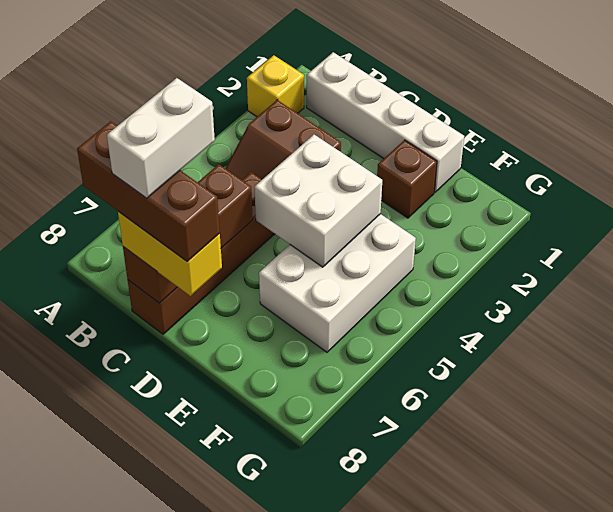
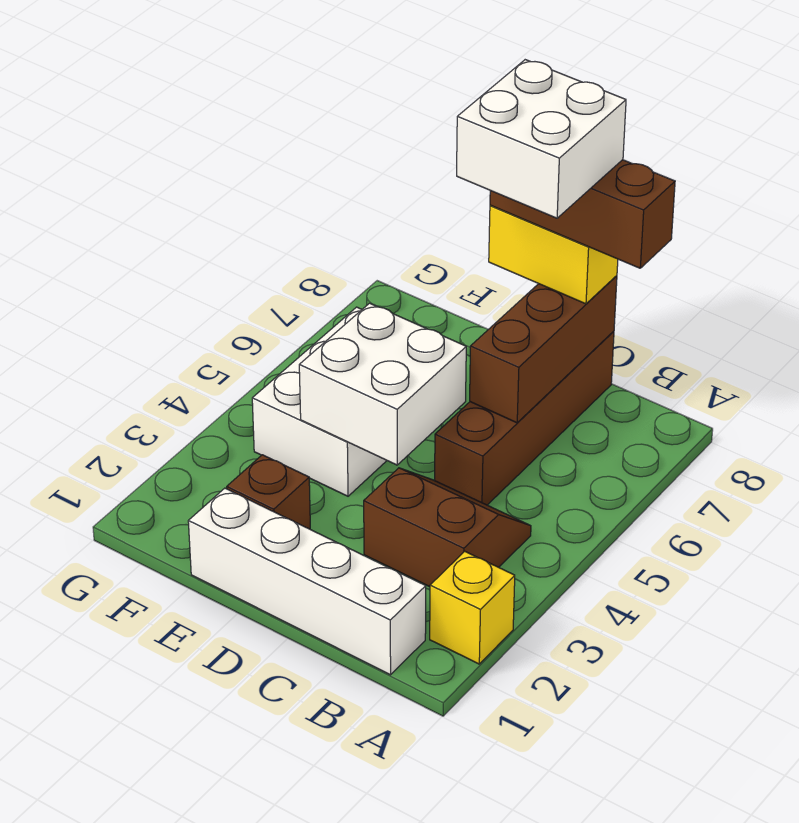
white 1x2 brick [107,78,215,198] -> white 2x2 brick [457,60,626,218]

